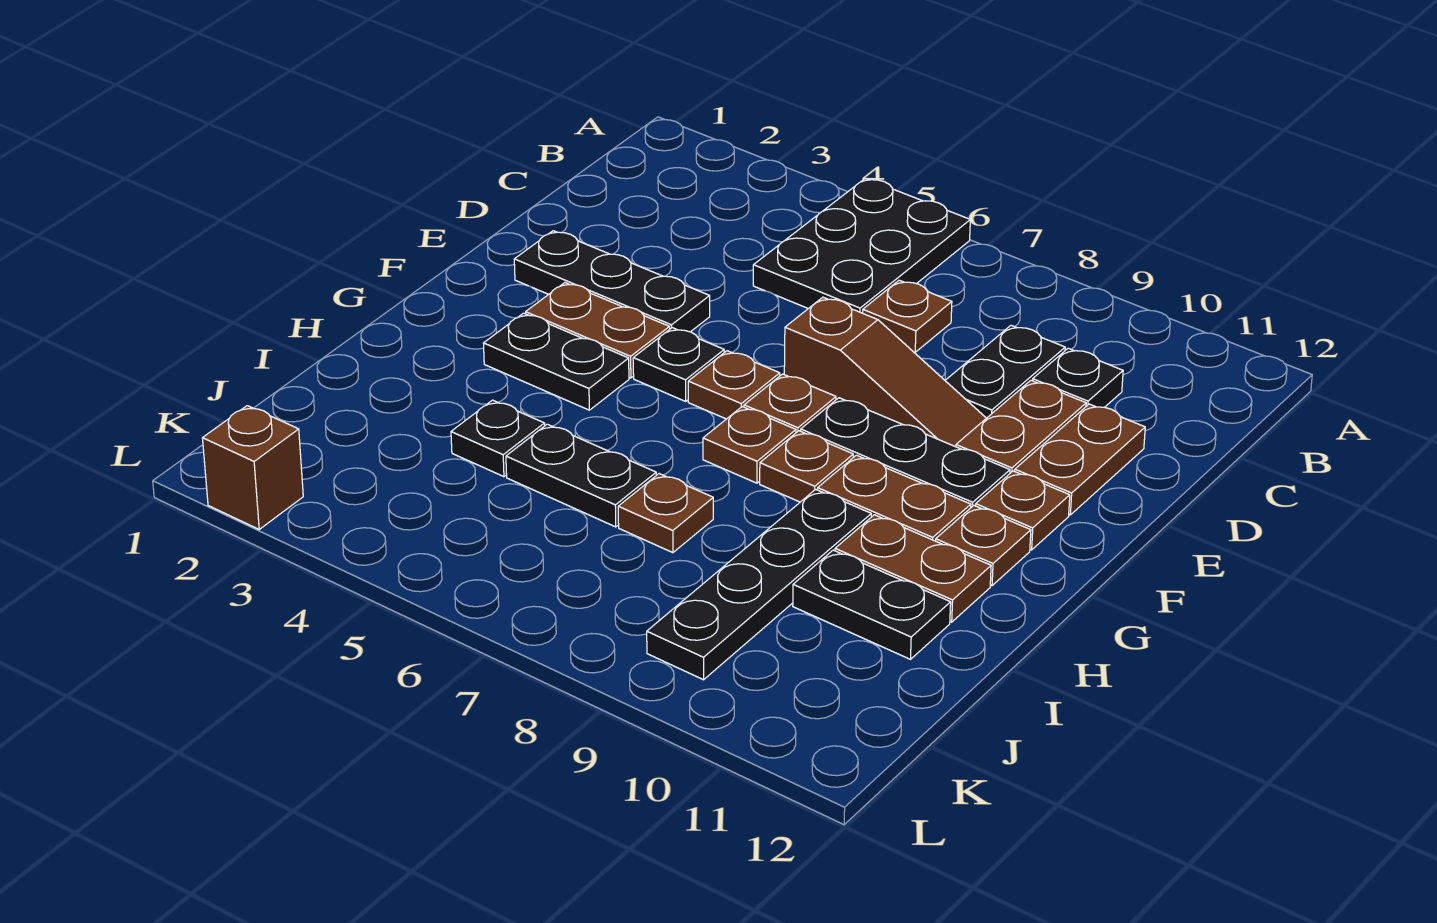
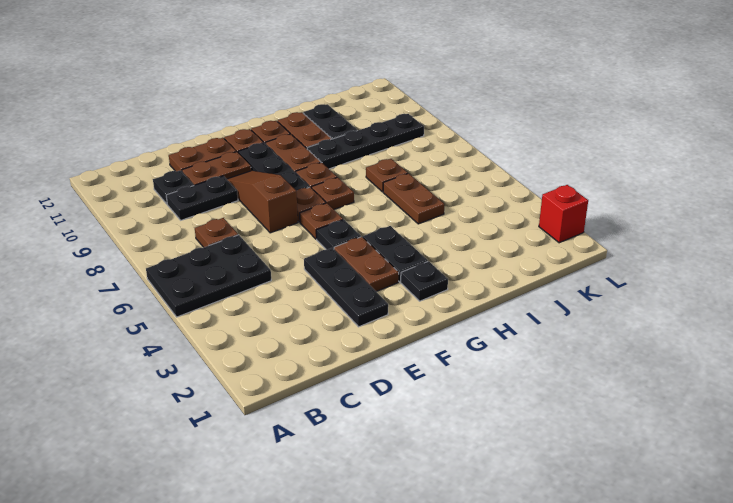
black 1x1 plate [451,400,545,477] -> black 1x1 plate moved to [401,261,448,301]
black 1x2 plate [506,424,656,527] -> brown 1x2 plate [383,173,444,224]
brown 1x1 brick [203,406,303,529] -> red 1x1 brick [539,185,588,243]

